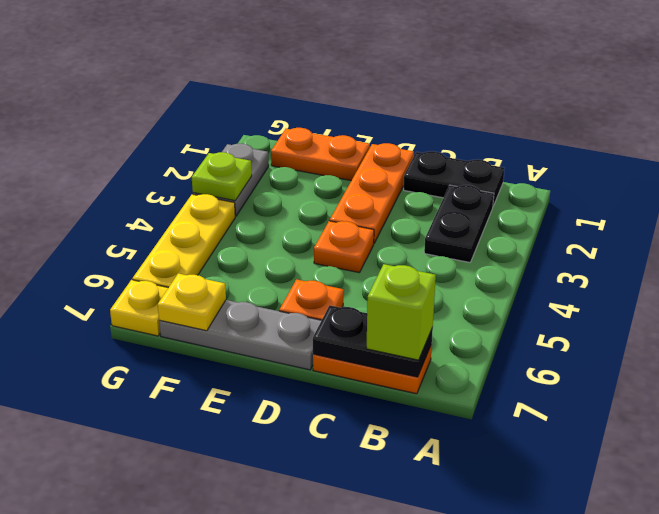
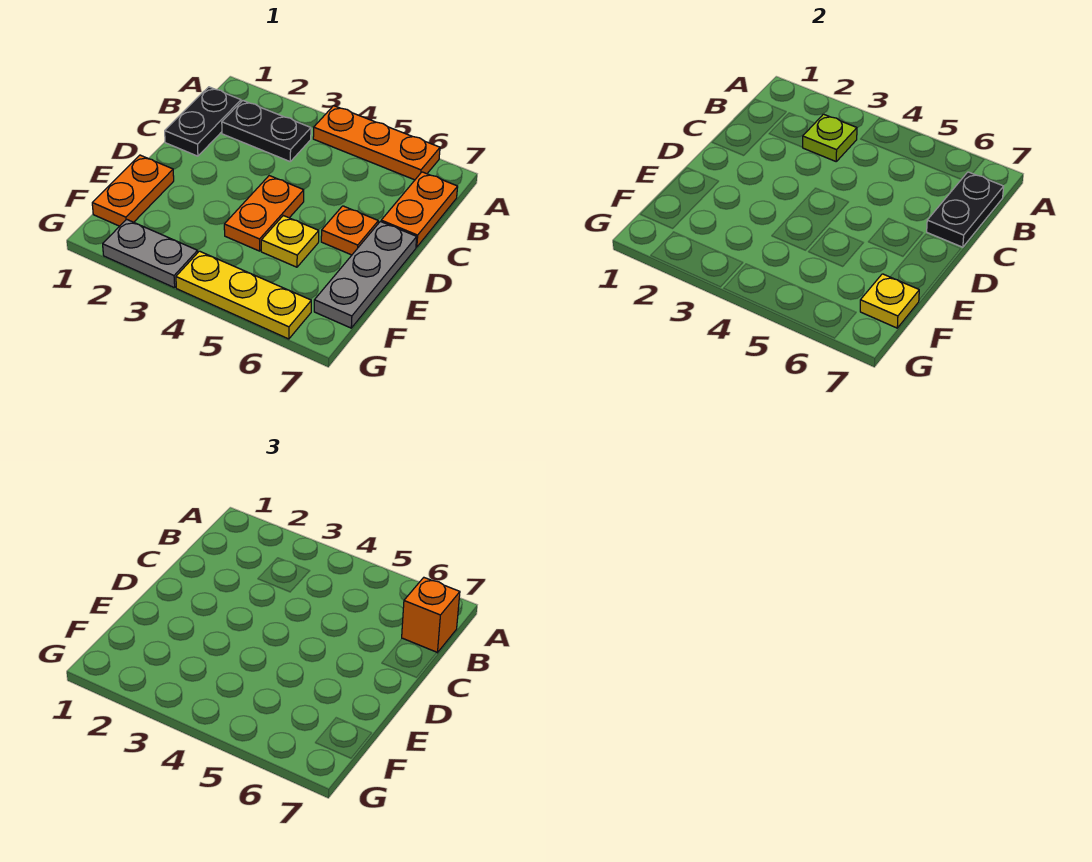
lime 1x1 brick [366,264,436,360] -> orange 1x1 brick [402,578,460,653]
orange 1x3 plate [330,143,414,243] -> orange 1x3 plate moved to [313,106,440,180]
orange 1x1 plate [314,221,374,273] -> orange 1x2 plate [224,176,304,251]
lime 1x1 plate [192,152,252,201] -> lime 1x1 plate moved to [803,114,857,161]
yellow 1x1 plate [110,280,168,336] -> yellow 1x1 plate moved to [261,216,319,267]

